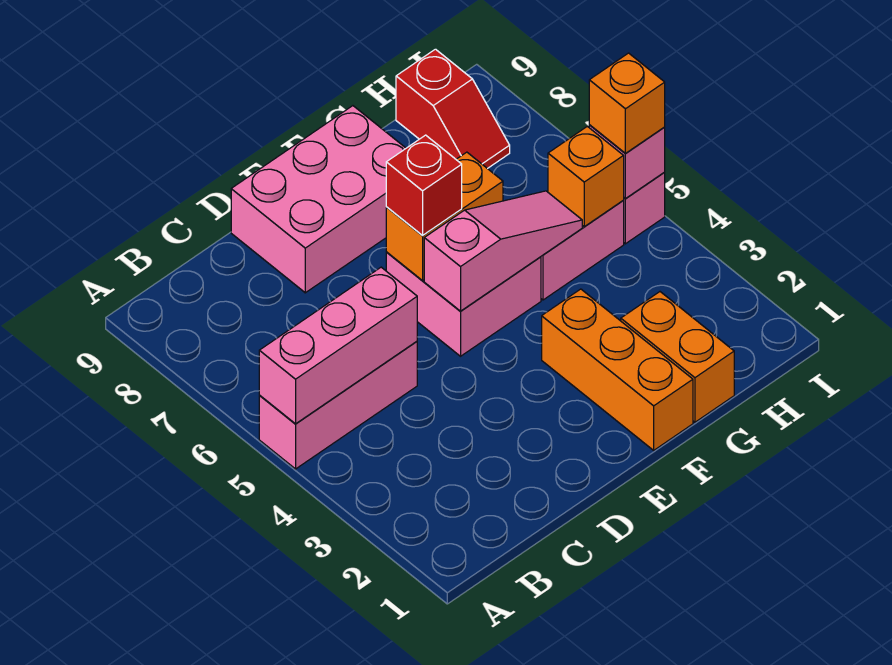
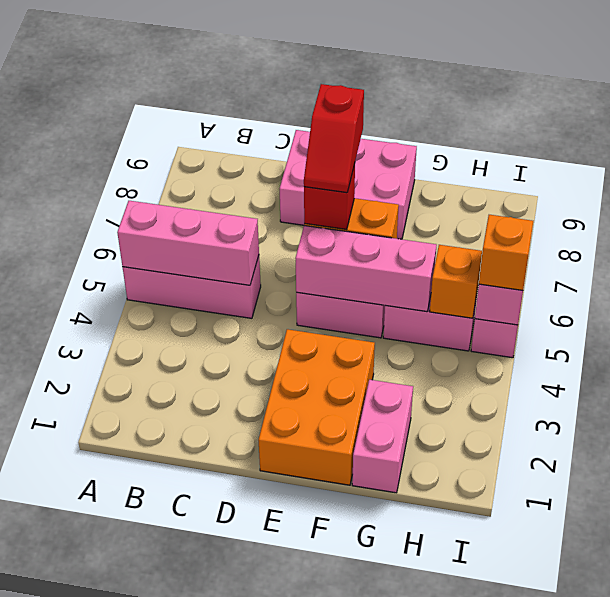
pink 1x3 slope [424,191,582,311] -> pink 1x3 brick [295,226,437,312]
orange 1x3 brick [542,289,693,450] -> orange 2x3 brick [258,329,375,485]
orange 1x2 brick [621,292,734,422] -> pink 1x2 brick [352,380,413,493]
red 1x2 slope [396,49,510,169] -> red 1x2 slope moved to [304,84,364,193]

